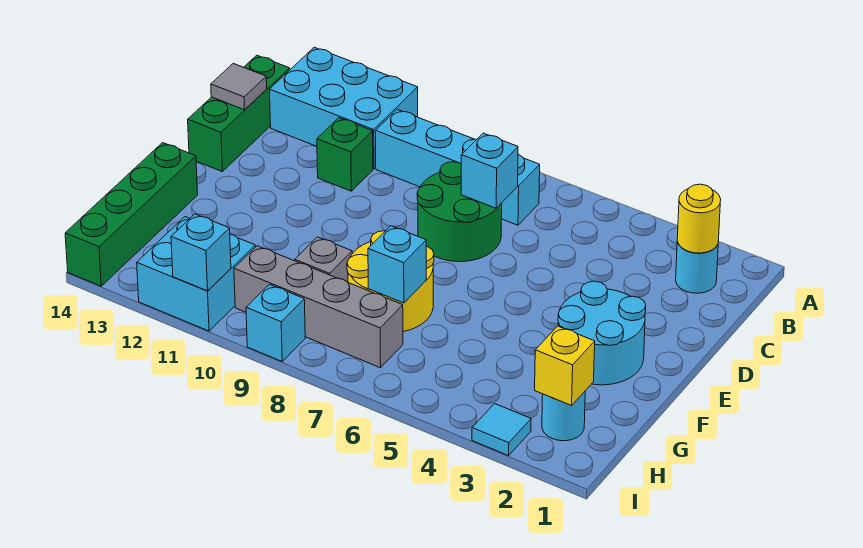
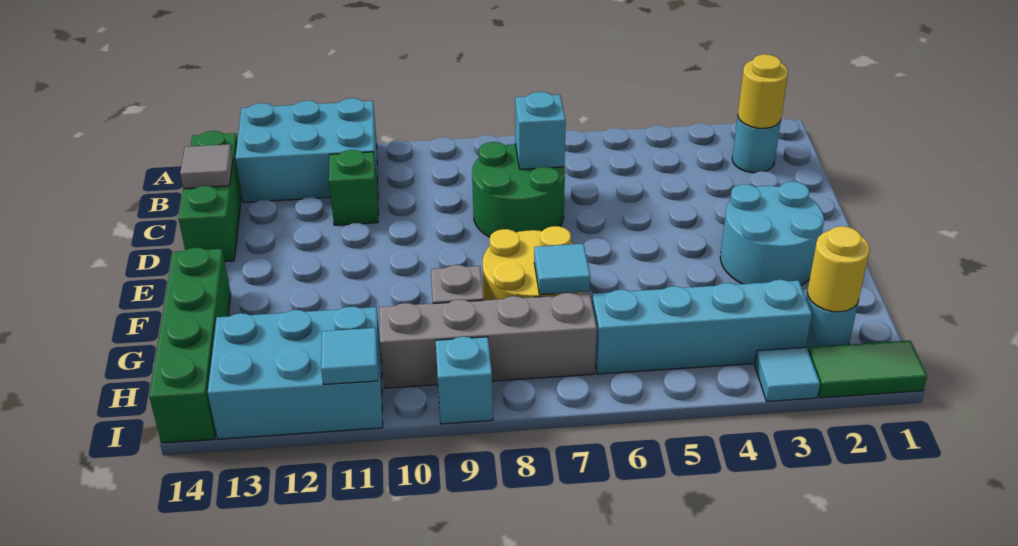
cyan 1x4 brick [375,109,540,225] -> cyan 1x4 brick moved to [592,280,812,374]
cyan 1x1 brick [368,226,426,303] -> cyan 1x1 tile [534,244,590,295]
yellow 1x1 brick [535,326,595,405] -> yellow 1x1 round brick [807,226,870,312]
cyan 2x2 brick [137,217,255,331] -> cyan 2x3 brick [208,307,383,439]
none -> green 1x2 tile [808,340,927,398]
cyan 1x1 brick [171,214,231,291] -> cyan 1x1 tile [321,328,378,385]

